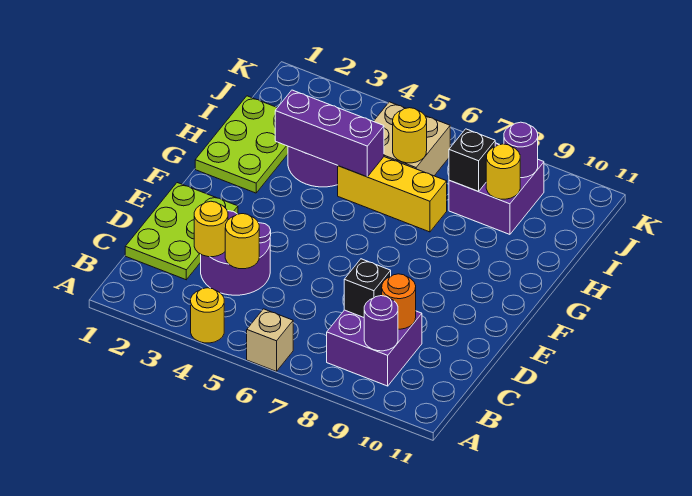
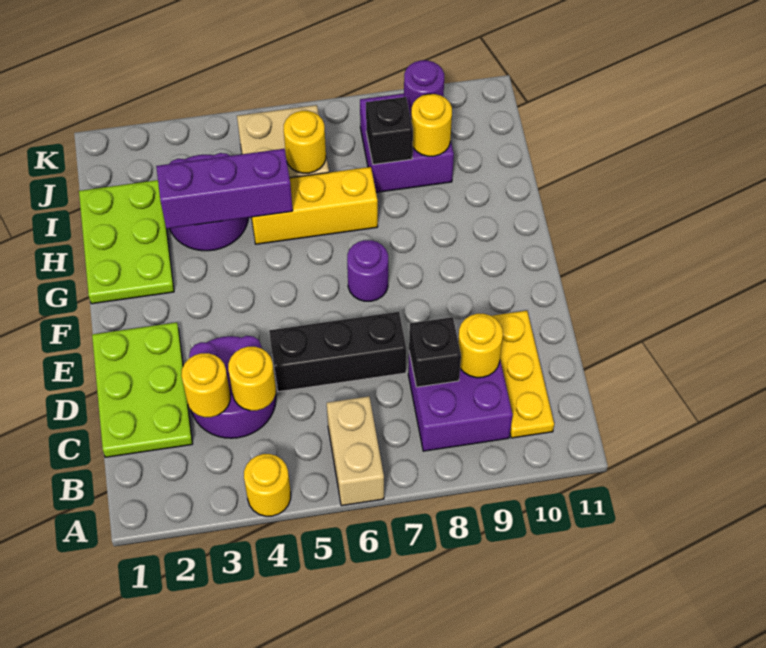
tan 1x1 brick [247,309,293,371] -> tan 1x2 brick [327,396,384,506]
purple 1x1 round brick [364,296,398,351] -> purple 1x1 round brick moved to [347,240,388,301]
none -> yellow 1x3 plate [492,311,554,438]
orange 1x1 round brick [382,274,416,329] -> yellow 1x1 round brick [458,314,503,378]
none -> black 1x3 brick [269,312,406,392]

